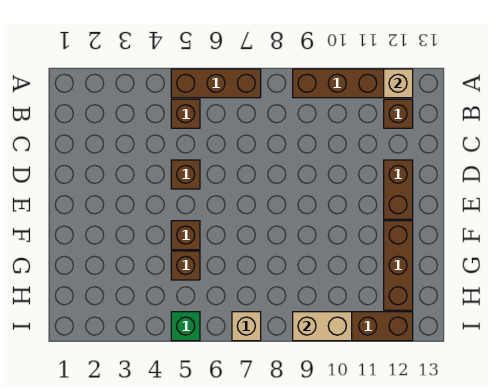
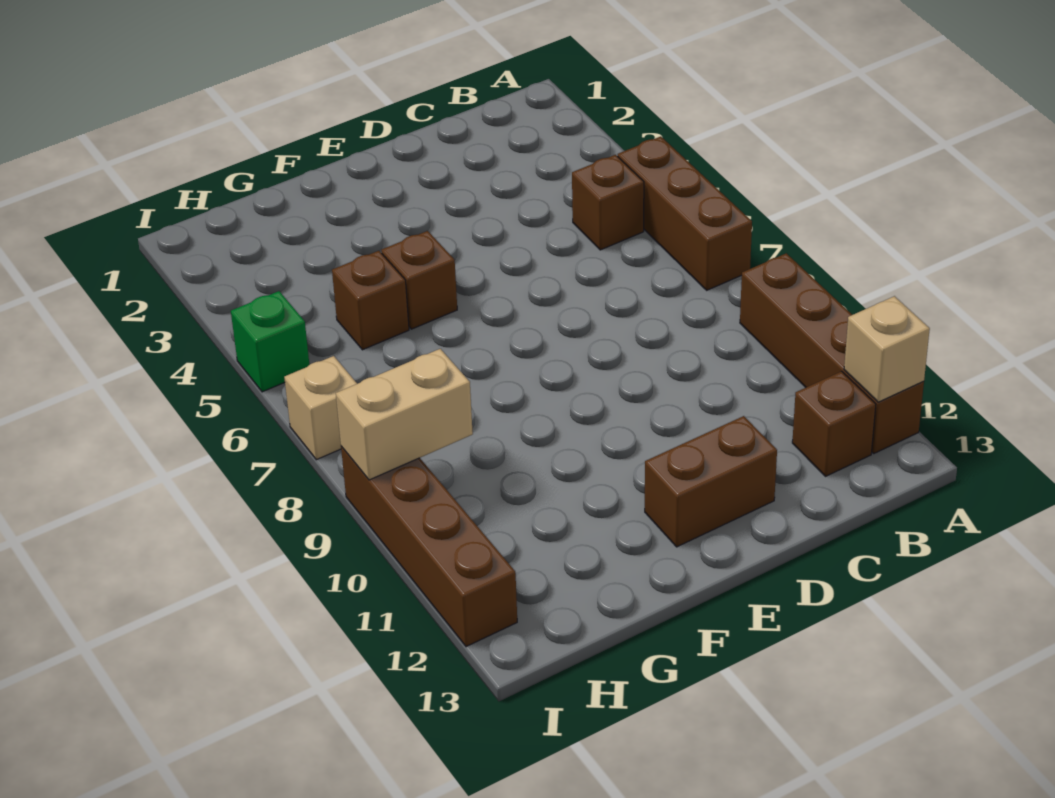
brown 1x1 brick [171,160,200,189] -> none
brown 1x3 brick [384,221,413,310] -> none
tan 1x2 brick [293,312,352,341] -> tan 1x2 brick turned to [336,349,473,480]

